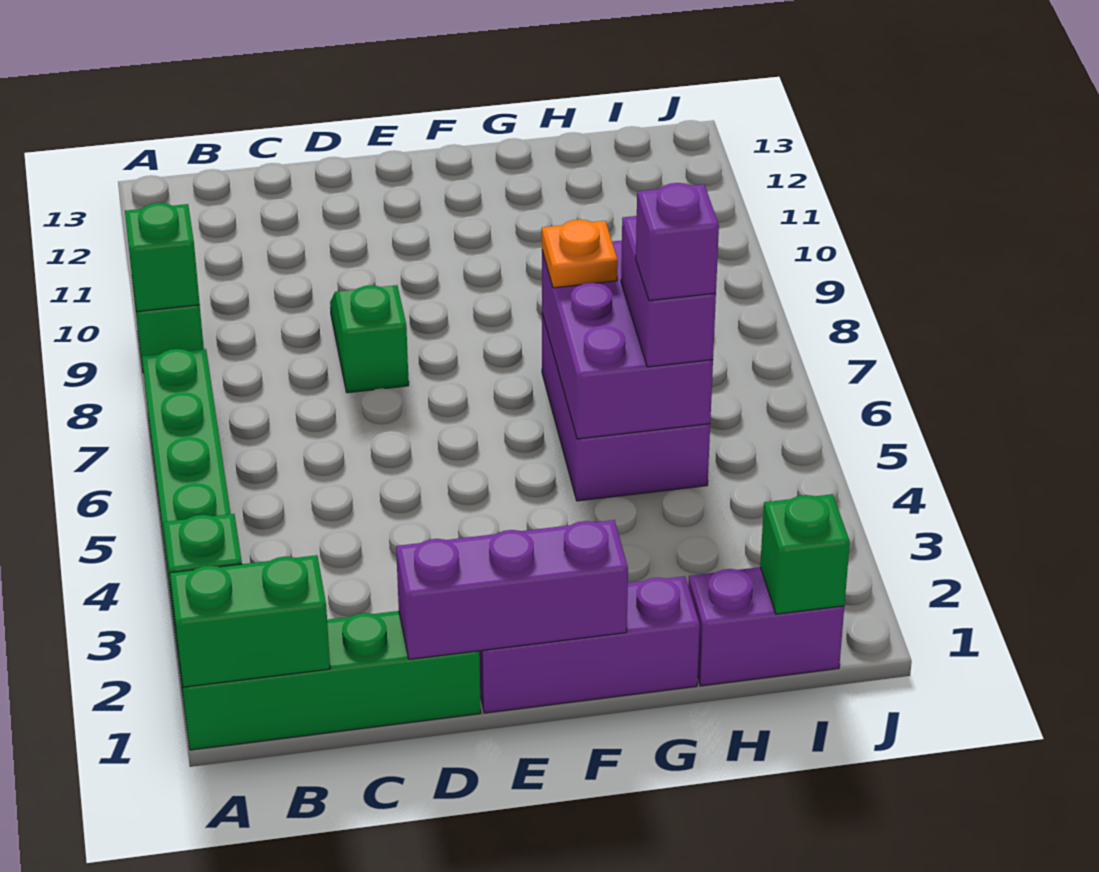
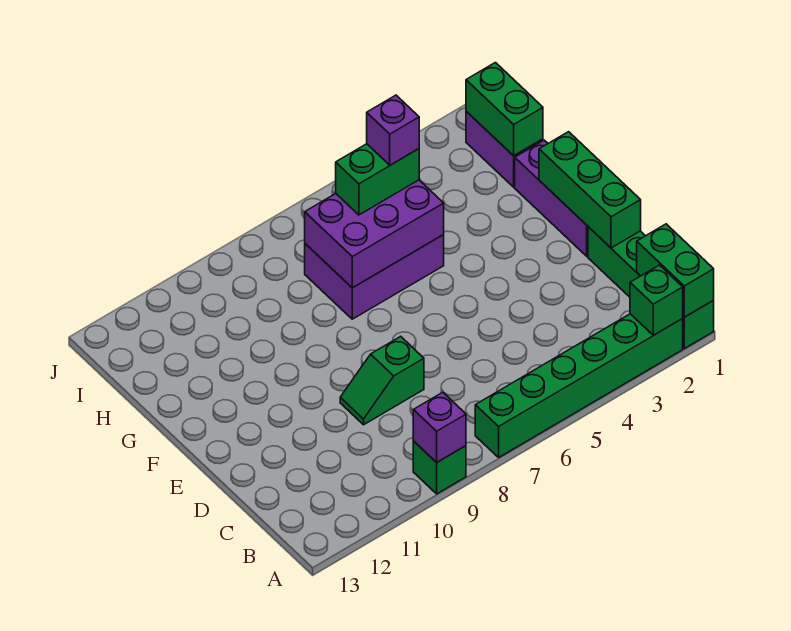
green 1x1 brick [125,203,200,312] -> purple 1x1 brick [413,392,466,463]
purple 1x3 brick [396,520,628,659] -> green 1x3 brick [539,132,641,248]
orange 1x1 plate [542,220,618,288] -> none
purple 1x2 brick [621,216,716,367] -> green 1x2 brick [336,144,419,215]
green 1x1 brick [760,494,850,614] -> green 1x2 brick [466,63,543,156]

